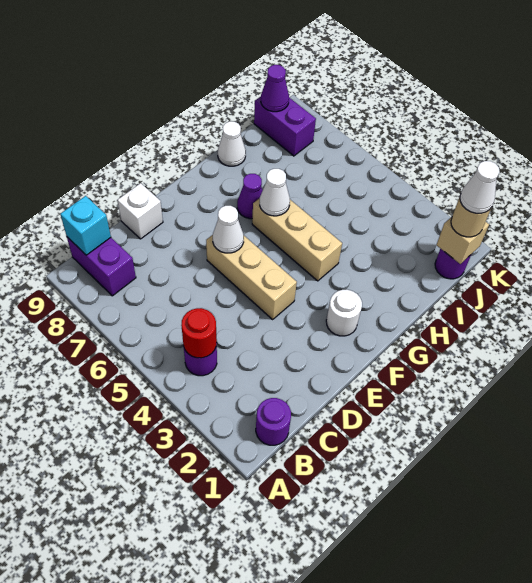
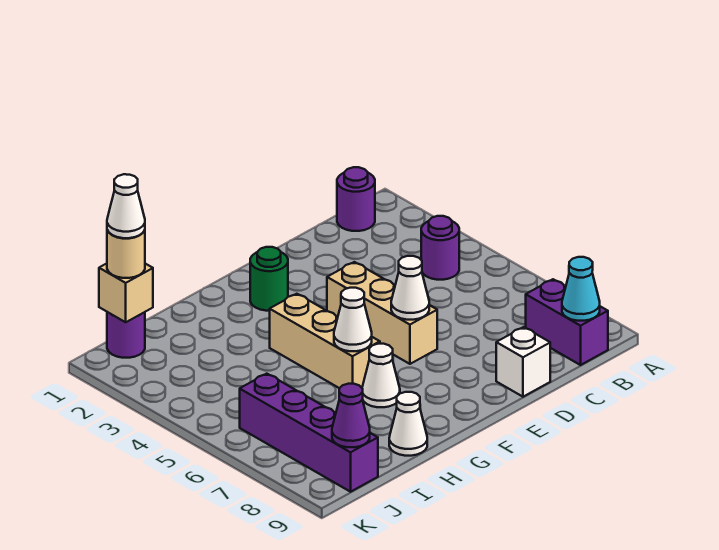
red 1x1 round brick [181,308,217,358] -> none
cyan 1x1 brick [60,196,111,255] -> cyan 1x1 cone [562,257,600,321]
white 1x1 round brick [326,290,362,336] -> green 1x1 round brick [250,247,288,311]
purple 1x1 cone [237,174,263,219] -> white 1x1 cone [362,344,400,407]
purple 1x2 brick [254,97,316,156] -> purple 1x4 brick [240,374,378,492]

